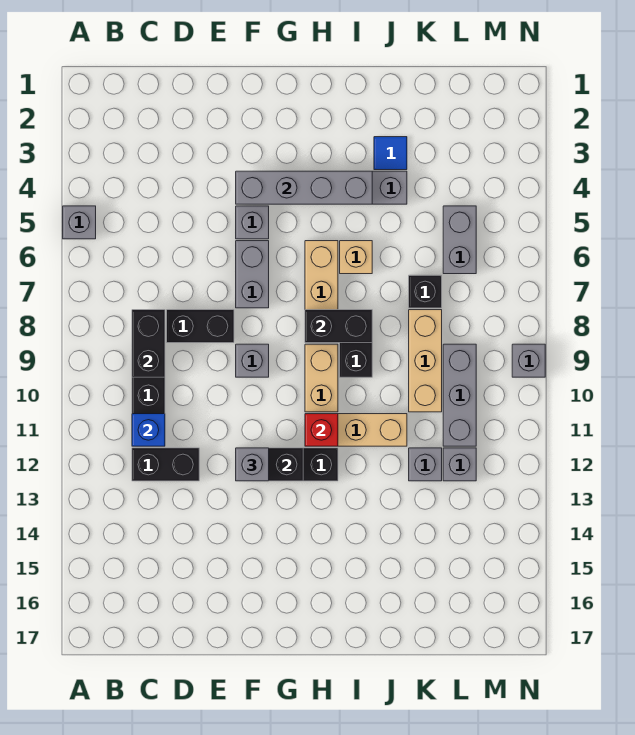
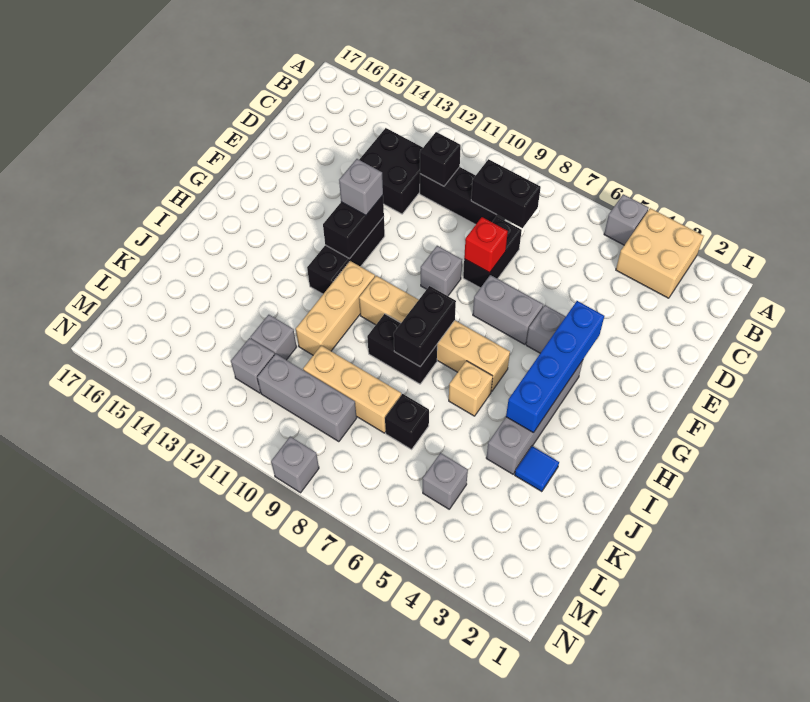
none -> tan 2x2 brick [616,208,704,298]
blue 1x1 brick [132,414,165,446] -> black 1x1 brick [420,132,461,186]
black 1x2 brick [132,448,199,481] -> black 2x2 brick [359,128,423,214]
grey 1x4 brick [236,171,372,204] -> blue 1x4 brick [506,301,604,433]
red 1x1 brick [305,414,338,446] -> red 1x1 brick moved to [464,217,508,273]
grey 1x2 brick [443,206,476,274] -> grey 1x1 brick [423,453,468,509]

